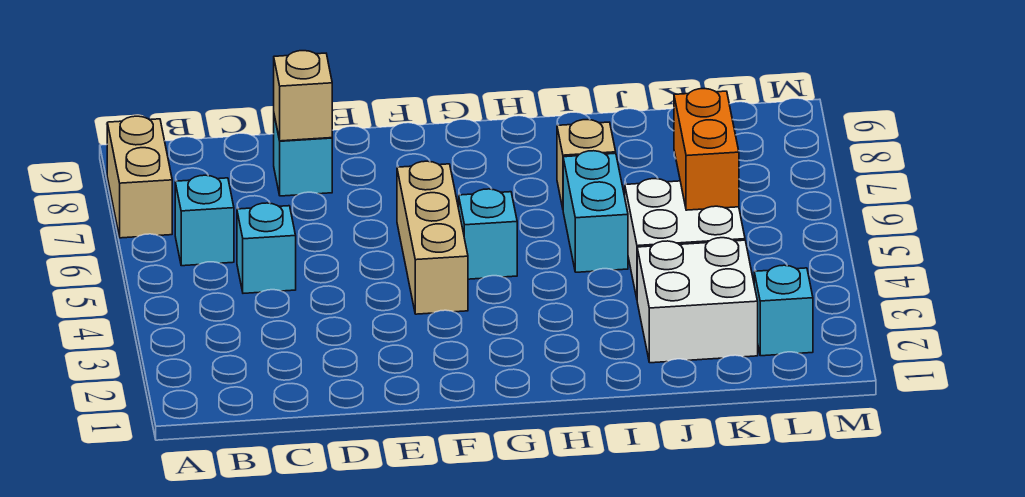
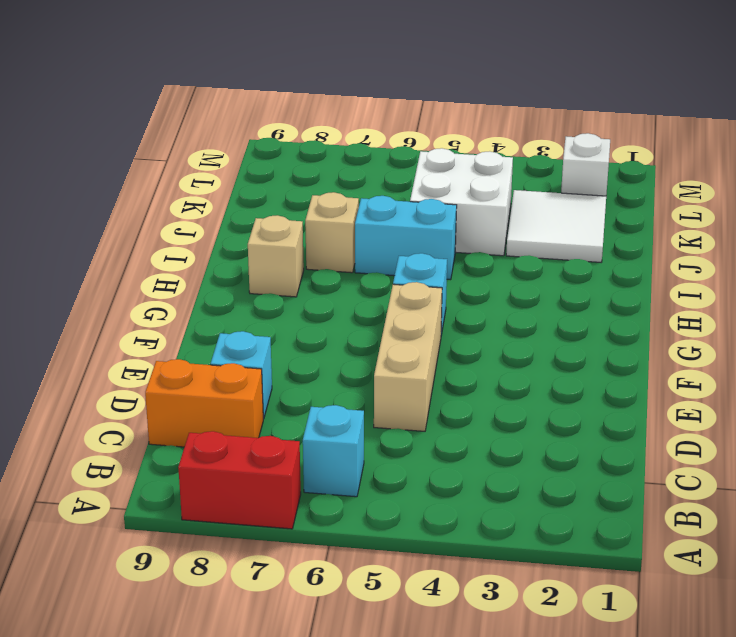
tan 1x2 brick [107,116,172,238] -> red 1x2 brick [178,431,301,529]
cyan 1x1 brick [237,203,296,293] -> none
tan 1x1 brick [274,51,332,141] -> tan 1x1 brick moved to [248,215,304,297]
tan 1x3 brick [397,161,468,314] -> tan 1x3 brick turned to [374,282,442,431]
white 2x2 brick [637,238,758,363] -> white 2x2 tile [506,190,606,262]
orange 1x2 brick [674,89,739,210] -> orange 1x2 brick moved to [145,359,263,447]
cyan 1x1 brick [754,265,813,356] -> white 1x1 brick [561,133,610,196]

